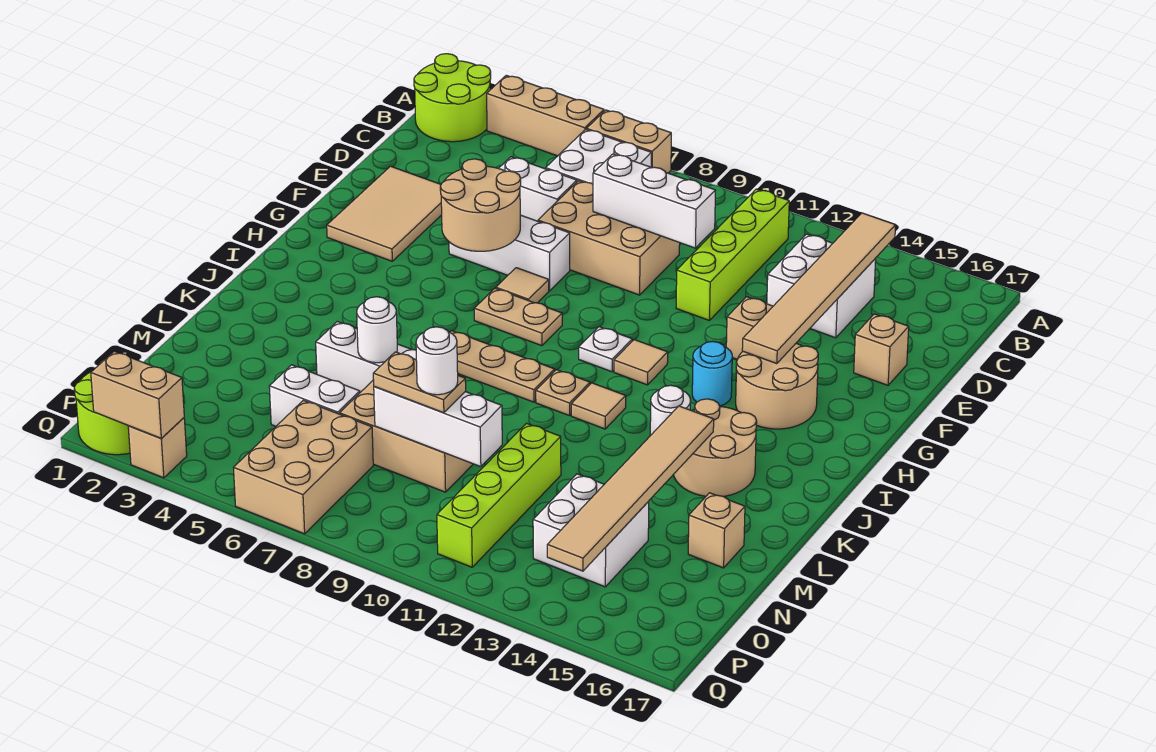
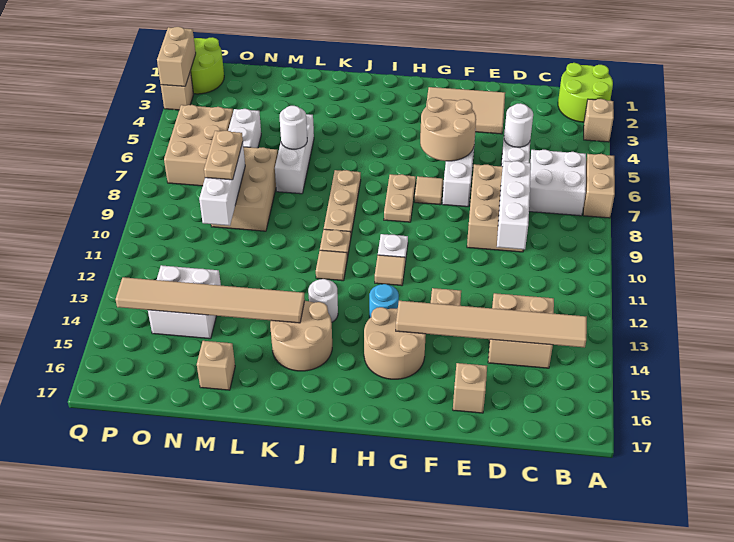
tan 1x3 brick [487,75,604,156] -> tan 1x1 brick [584,99,614,142]
lime 1x4 brick [676,189,789,321] -> none
white 2x2 brick [767,234,876,338] -> tan 2x2 brick [488,293,554,368]
lime 1x4 brick [437,423,561,567] -> none
white 1x1 round brick [416,327,458,395] -> white 1x1 round brick moved to [504,103,533,147]
tan 2x3 brick [233,400,373,534] -> tan 2x3 brick turned to [164,105,233,186]

